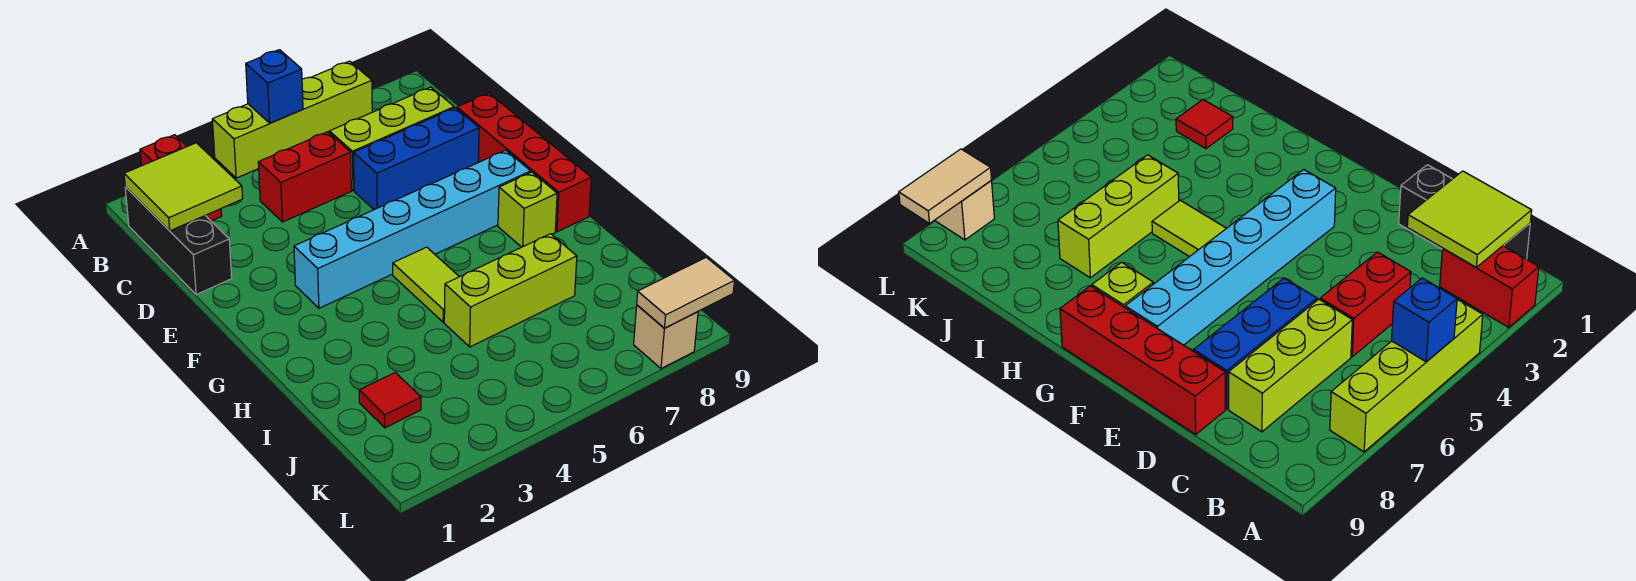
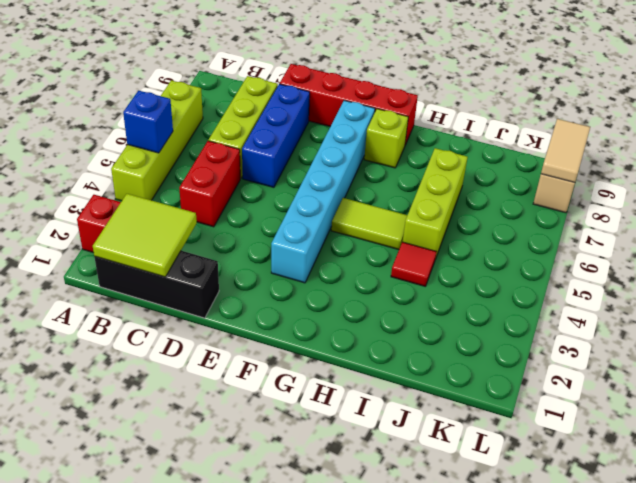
red 1x1 tile [359,373,421,428] -> red 1x1 tile moved to [391,242,436,286]

